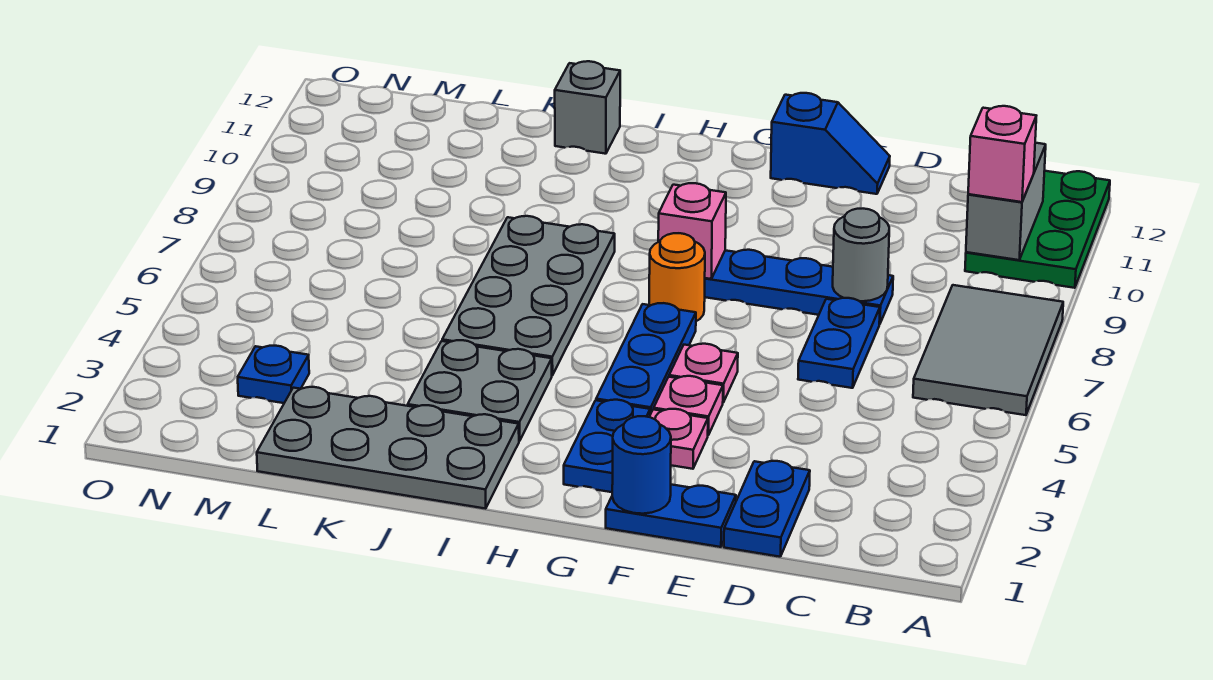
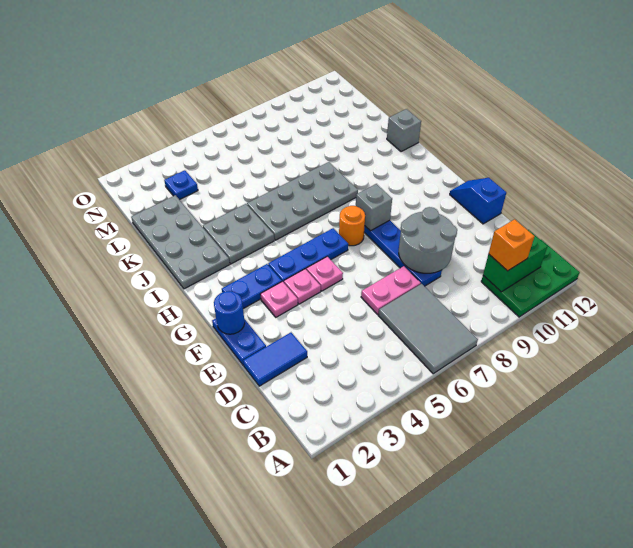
grey 2x3 tile [913,285,1063,415] -> grey 2x3 tile turned to [378,284,478,374]
grey 1x2 brick [966,143,1046,260] -> green 1x2 brick [483,230,547,292]
pink 1x1 brick [968,106,1036,202] -> orange 1x1 brick [489,219,534,271]
blue 1x2 plate [724,461,810,557] -> blue 1x2 tile [243,333,307,386]
blue 1x2 plate [798,298,880,388] -> pink 1x2 plate [361,266,421,314]
grey 1x1 round brick [833,209,889,301] -> grey 2x2 round brick [399,207,457,273]
blue 1x2 slope [771,93,890,194] -> blue 1x2 slope turned to [450,178,506,224]
pink 1x1 brick [658,183,726,279] -> grey 1x1 brick [356,184,392,231]

